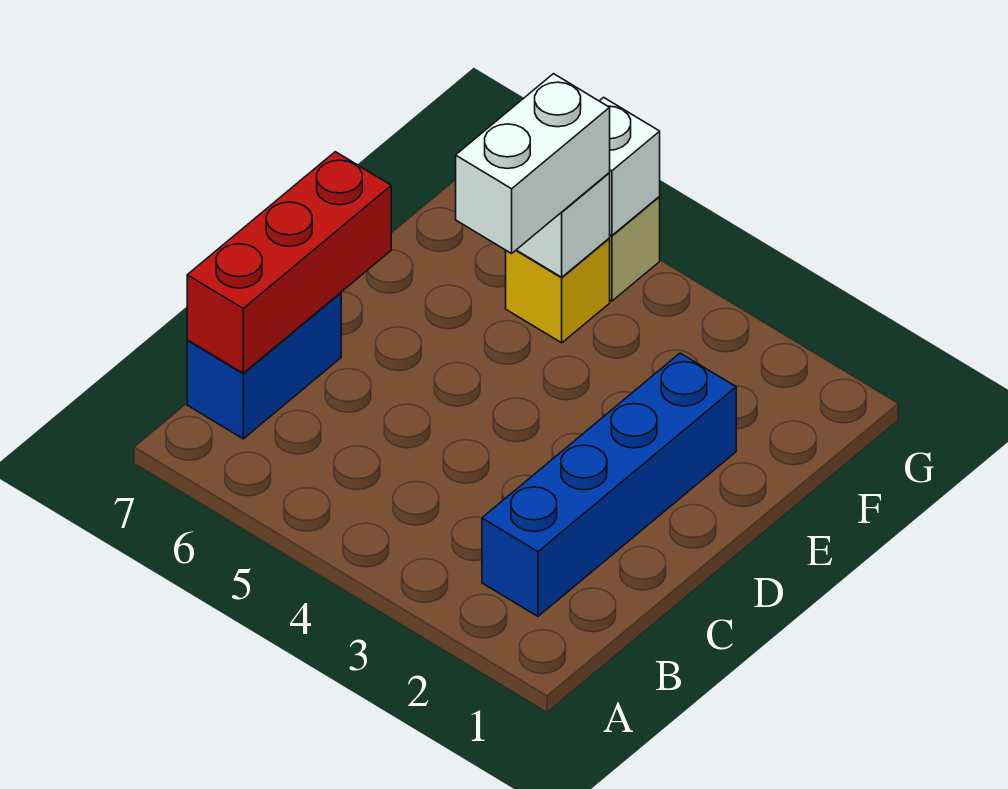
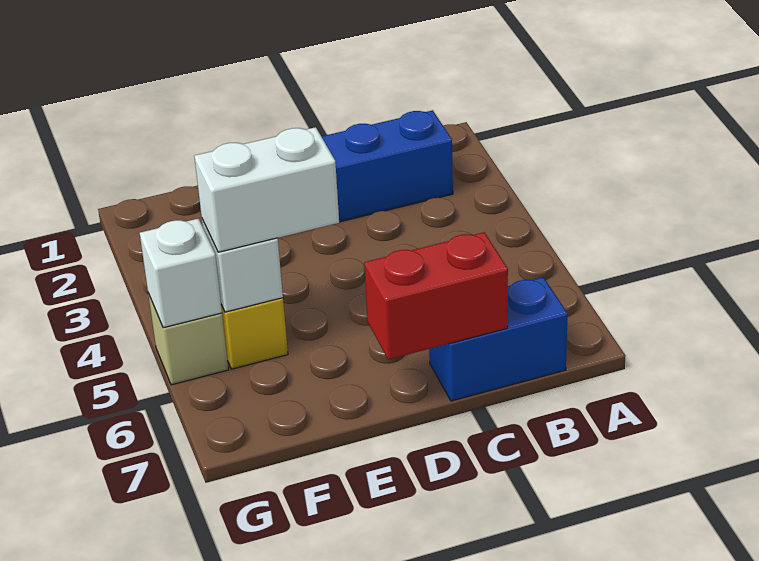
red 1x3 brick [187,152,391,373] -> red 1x2 brick [364,232,508,360]

